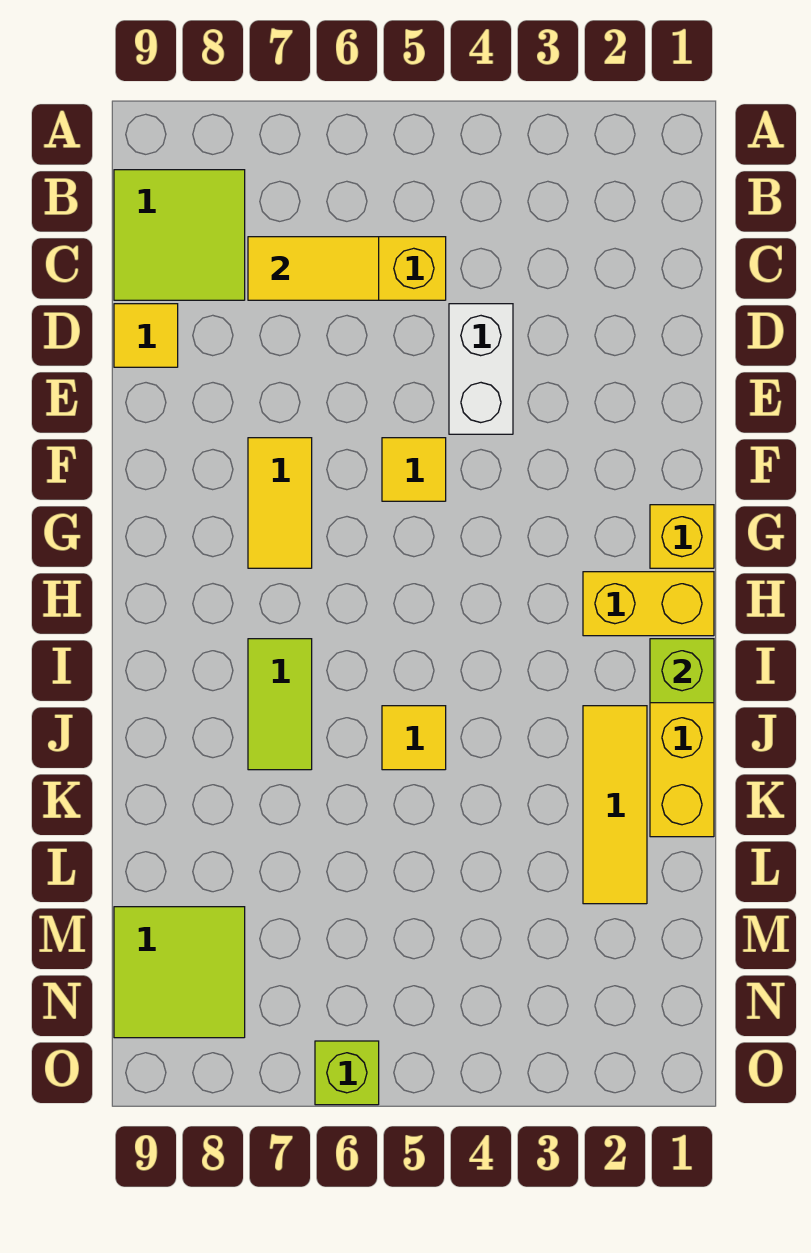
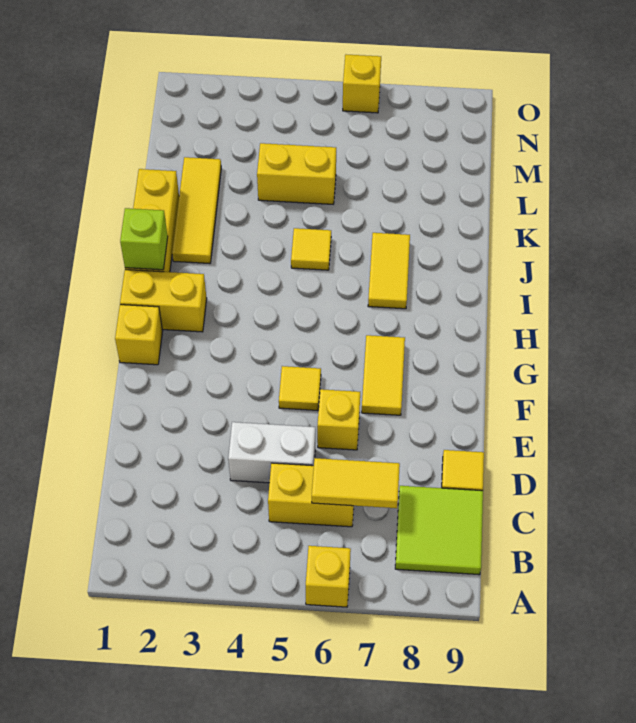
none -> yellow 1x1 brick [306,546,351,607]
white 1x2 brick [449,304,513,434] -> white 1x2 brick turned to [228,422,315,483]
none -> yellow 1x1 brick [317,389,360,450]
lime 1x2 tile [248,639,312,770] -> yellow 1x2 tile [368,233,410,309]
none -> yellow 1x2 brick [257,143,336,204]
lime 2x2 tile [114,907,245,1038] -> none
lime 1x1 brick [315,1041,379,1105] -> yellow 1x1 brick [343,55,381,113]

